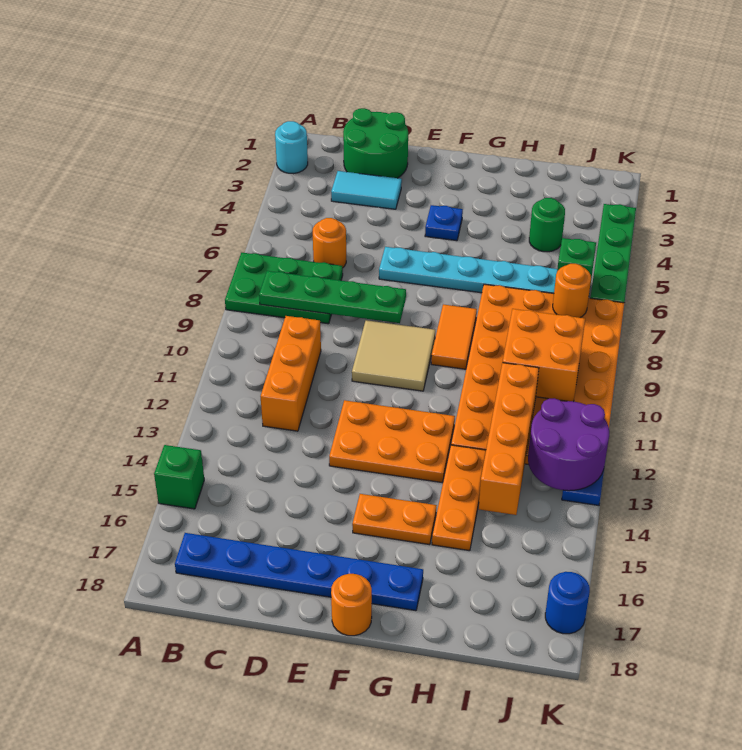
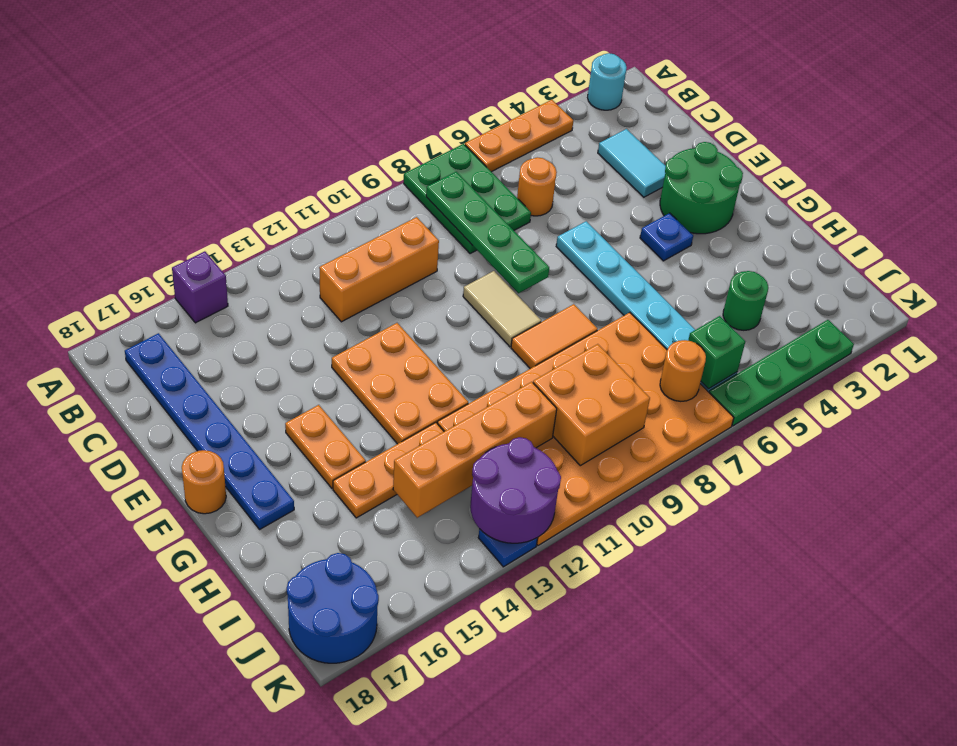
none -> orange 1x3 plate [465,100,573,172]
green 1x1 brick [154,445,204,509] -> purple 1x1 brick [172,251,228,323]
green 2x2 round brick [343,108,408,178] -> green 2x2 round brick moved to [660,142,743,234]
tan 2x2 tile [352,320,435,391] -> tan 1x2 tile [463,271,541,347]
blue 1x1 round brick [545,572,590,634] -> blue 2x2 round brick [287,553,379,663]

